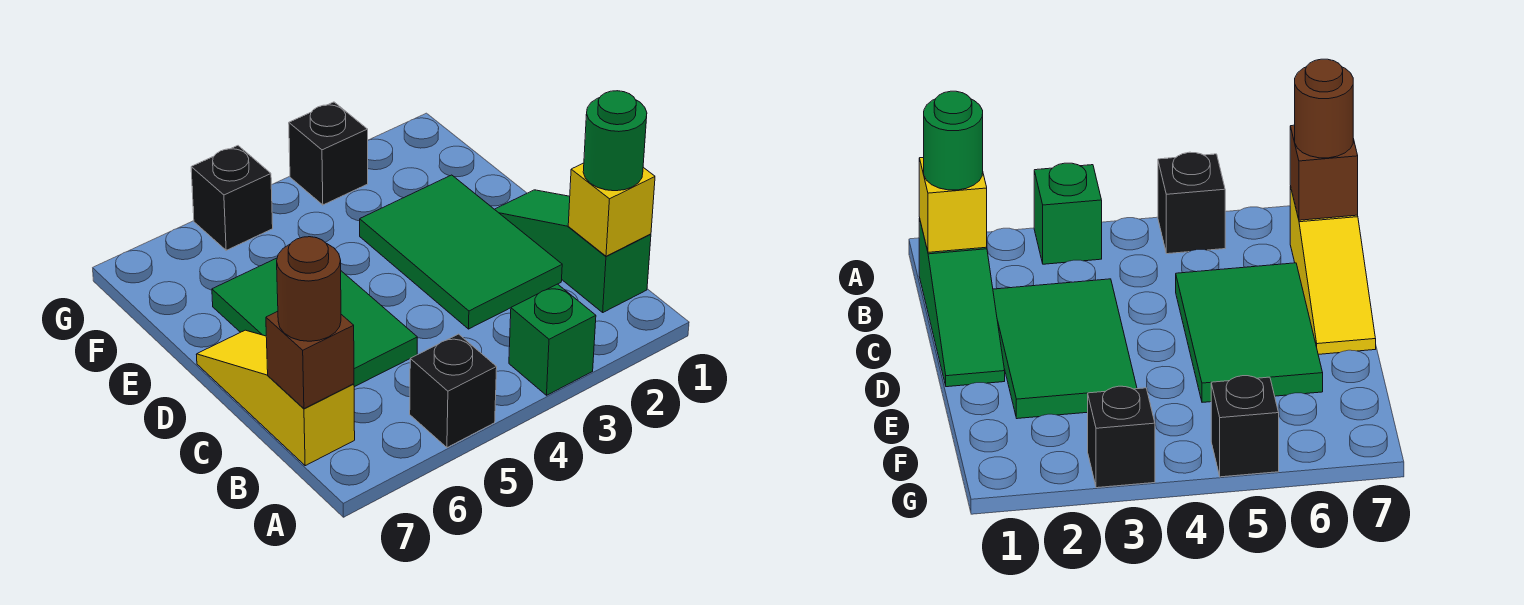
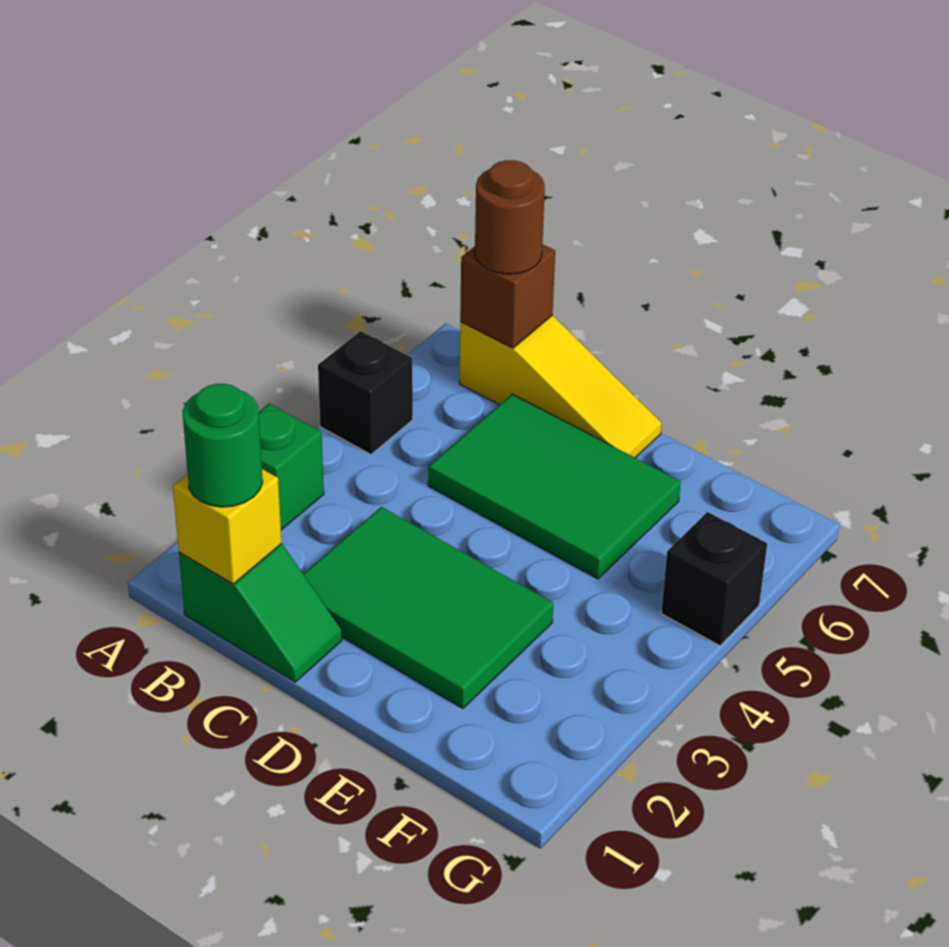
green 1x3 slope [495,190,651,312] -> green 1x2 slope [179,544,342,682]
black 1x1 brick [289,102,368,205] -> none

